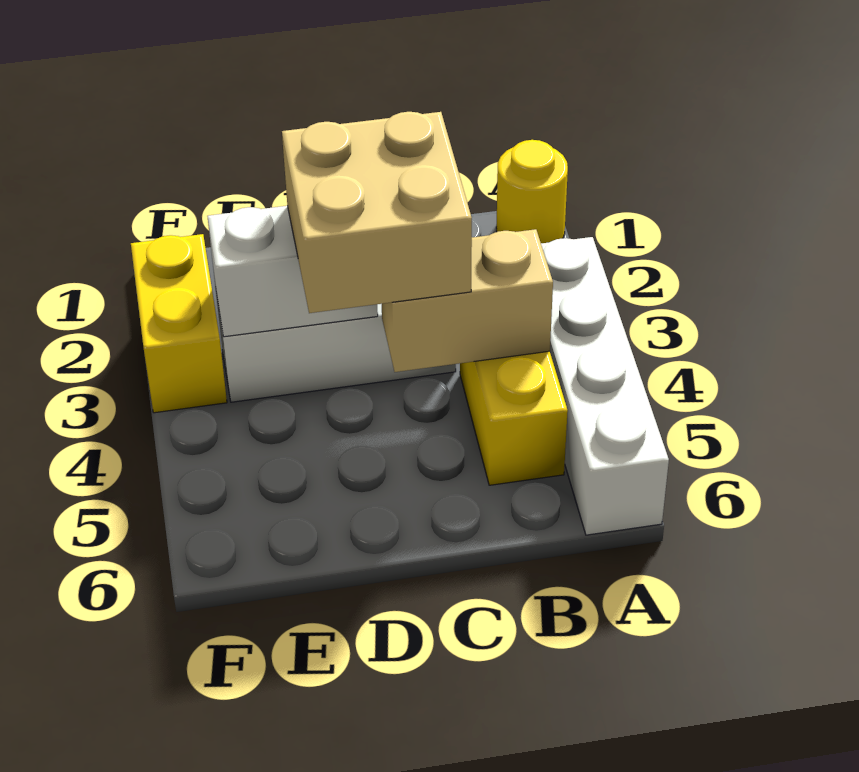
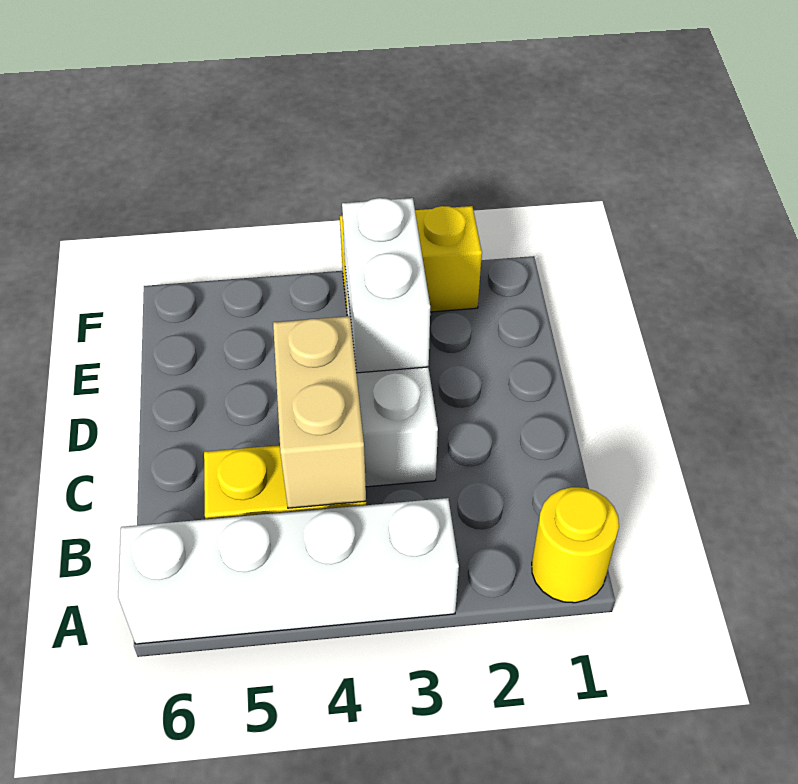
tan 2x2 brick [282,112,472,313] -> none

